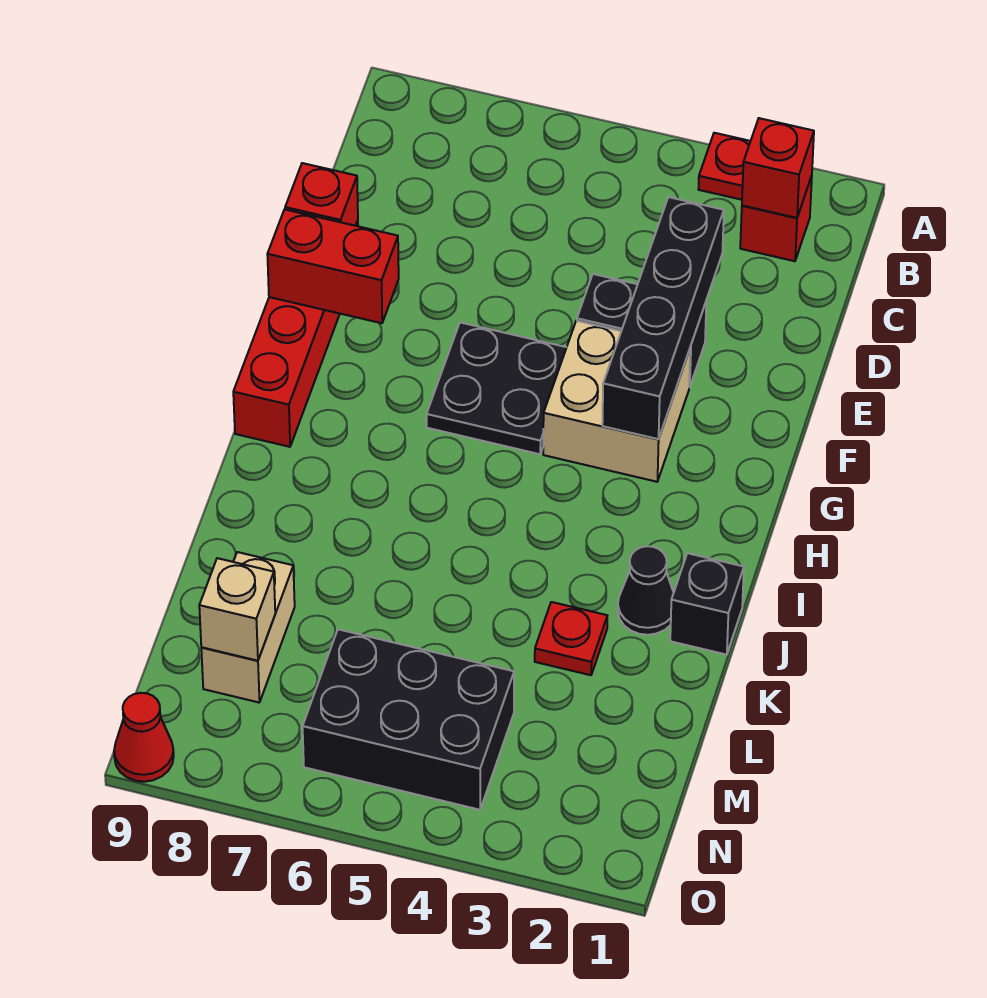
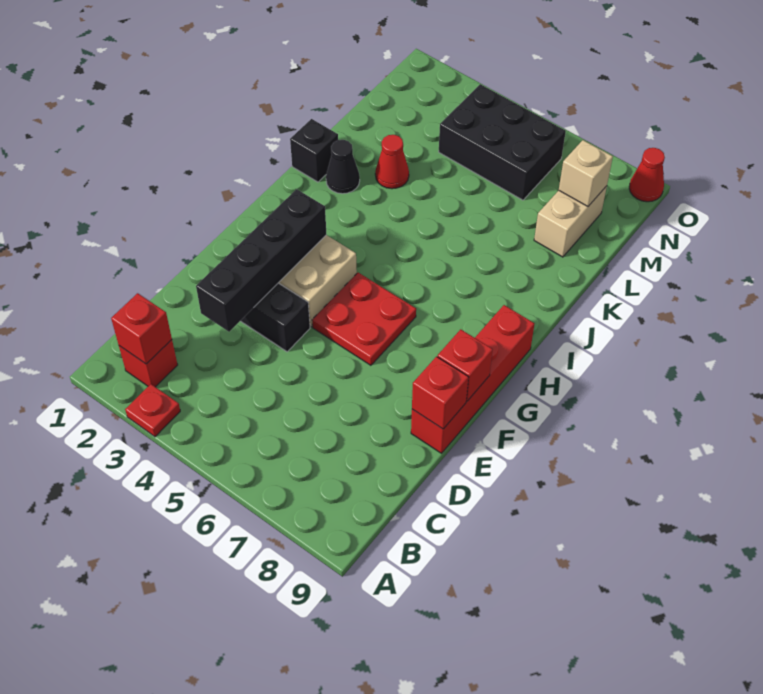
black 2x2 plate [427,322,567,454] -> red 2x2 plate [312,273,416,365]
red 1x2 brick [267,209,399,323] -> red 1x1 brick [438,329,493,401]
red 1x1 plate [535,602,607,675] -> red 1x1 cone [375,135,409,189]

